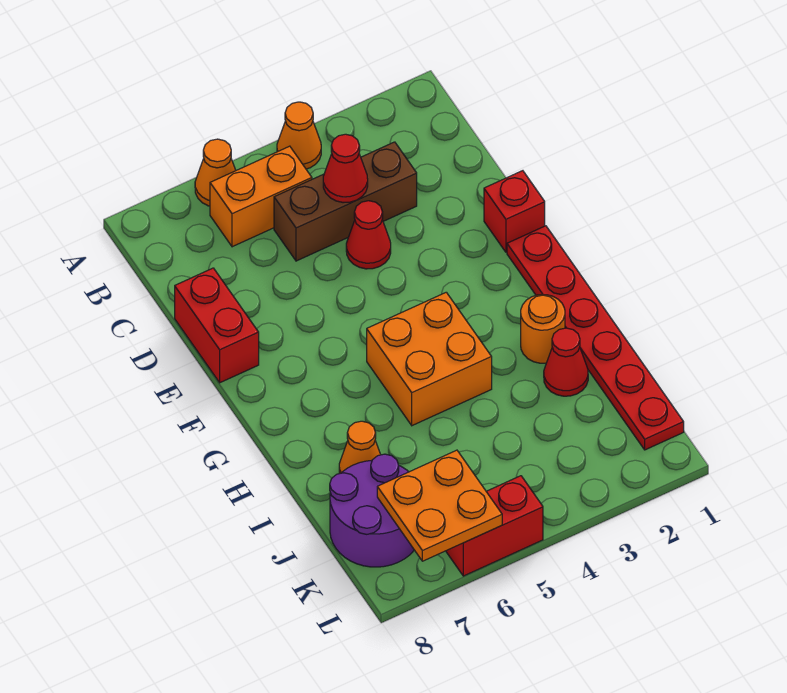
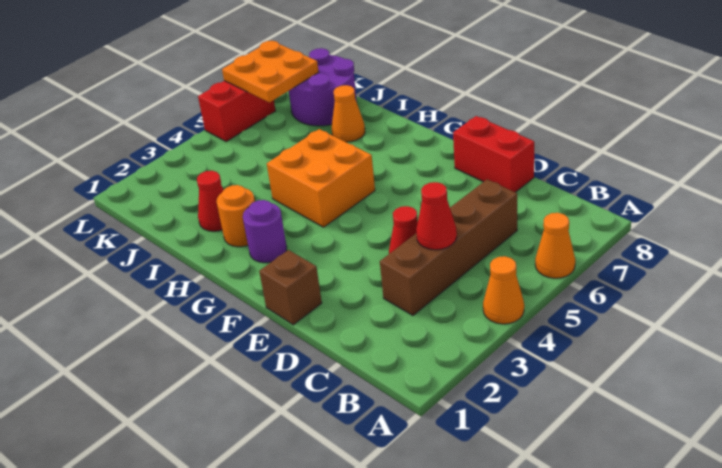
orange 1x2 brick [210,146,312,247] -> none
brown 1x3 brick [274,142,417,261] -> brown 1x4 brick [380,179,517,315]
red 1x1 brick [484,171,545,252] -> brown 1x1 brick [259,250,322,325]
red 1x6 plate [507,226,684,450] -> none
none -> purple 1x1 round brick [243,200,287,263]

